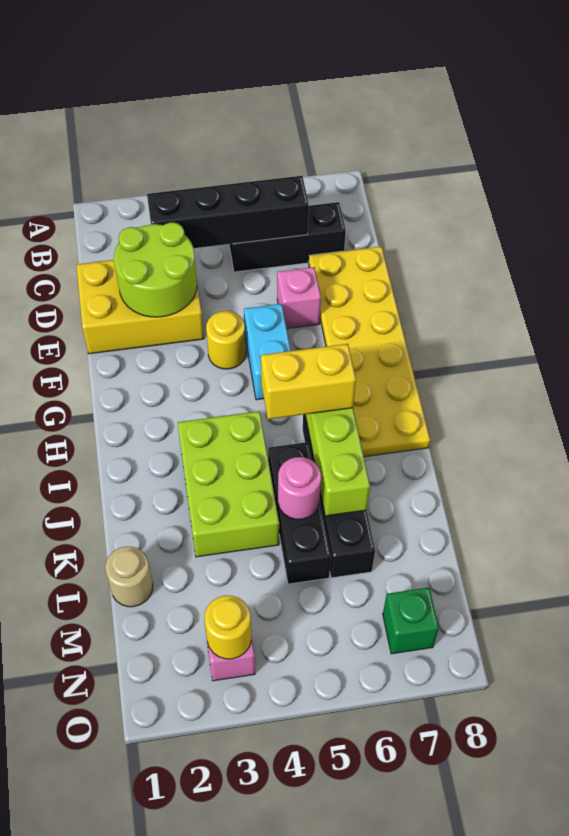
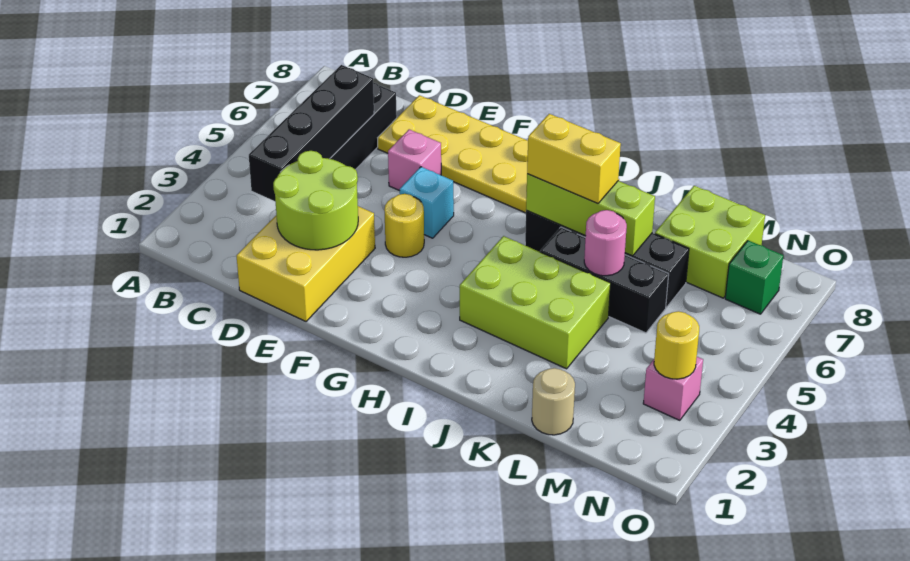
cyan 1x2 brick [244,304,291,400] -> cyan 1x1 brick [400,167,454,238]
yellow 1x2 brick [261,344,356,419] -> yellow 1x2 brick turned to [527,114,621,204]
none -> lime 2x2 brick [655,186,765,298]

